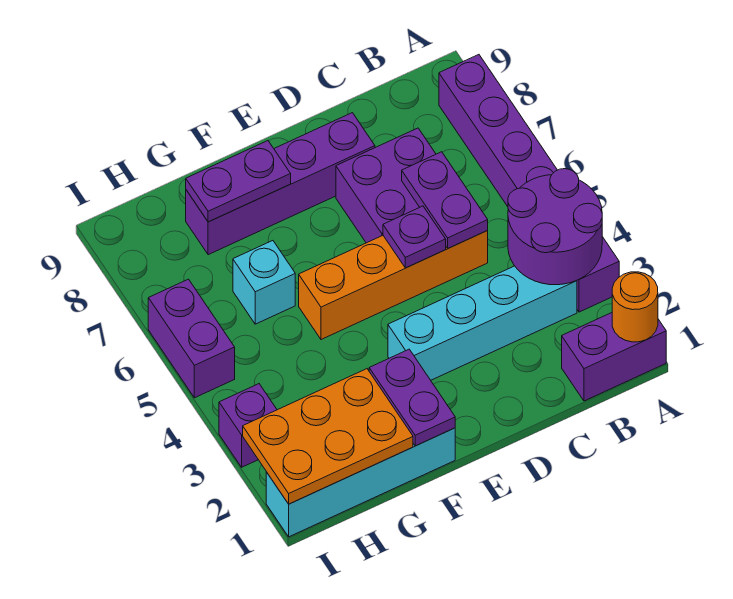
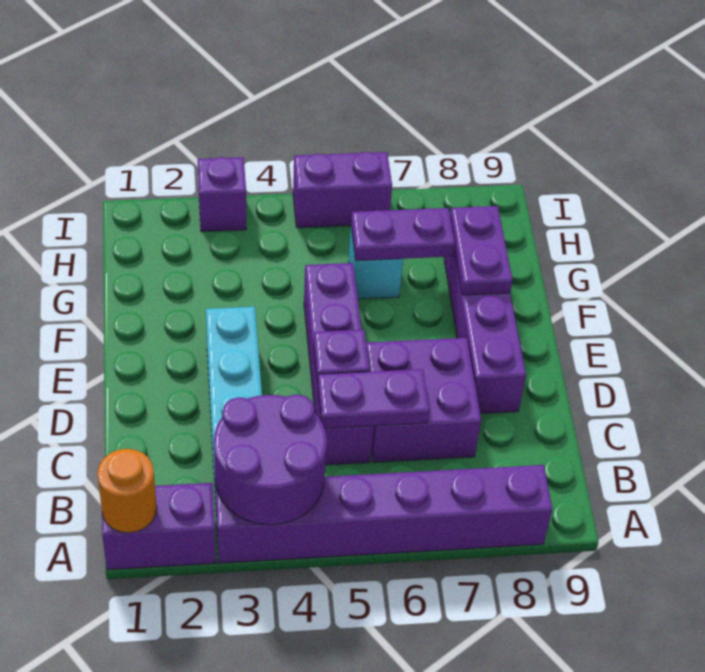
purple 1x2 brick [562,313,666,401] -> purple 1x2 brick turned to [102,483,216,570]
orange 1x4 brick [299,231,488,340] -> purple 1x4 brick [304,263,374,465]
cyan 1x4 brick [266,428,455,537] -> none
purple 1x2 plate [369,349,455,446] -> purple 1x2 plate moved to [351,208,455,261]
orange 2x3 plate [243,369,413,504] -> none

